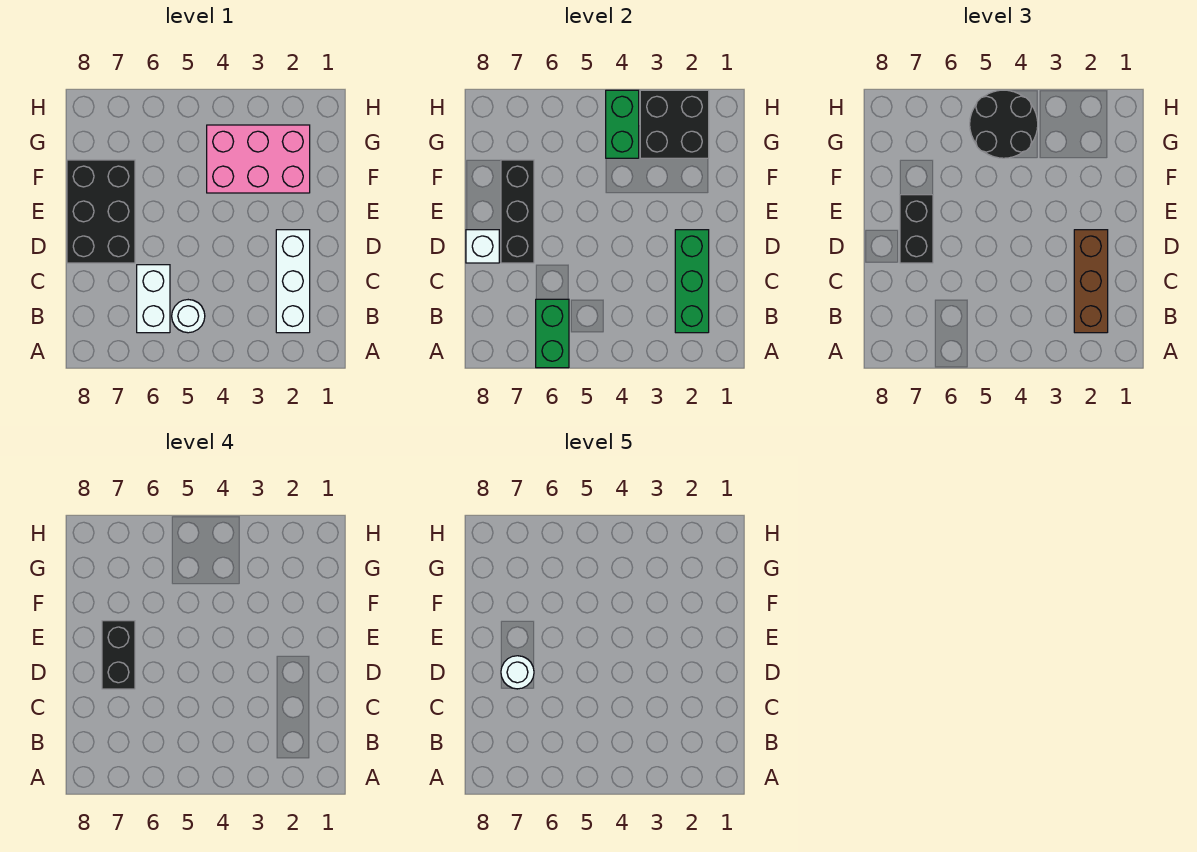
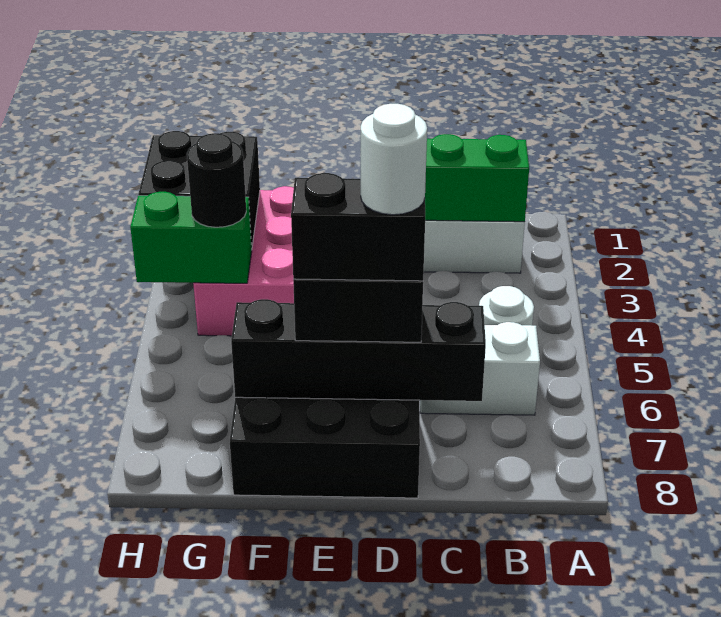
green 1x2 brick [536,299,569,368] -> none
brown 1x3 brick [1074,230,1108,333] -> none
black 1x3 brick [501,160,534,263] -> black 1x4 brick [231,299,486,401]
white 1x1 brick [466,230,499,263] -> none
black 2x2 round brick [970,90,1038,158] -> black 1x1 round brick [187,133,246,227]

